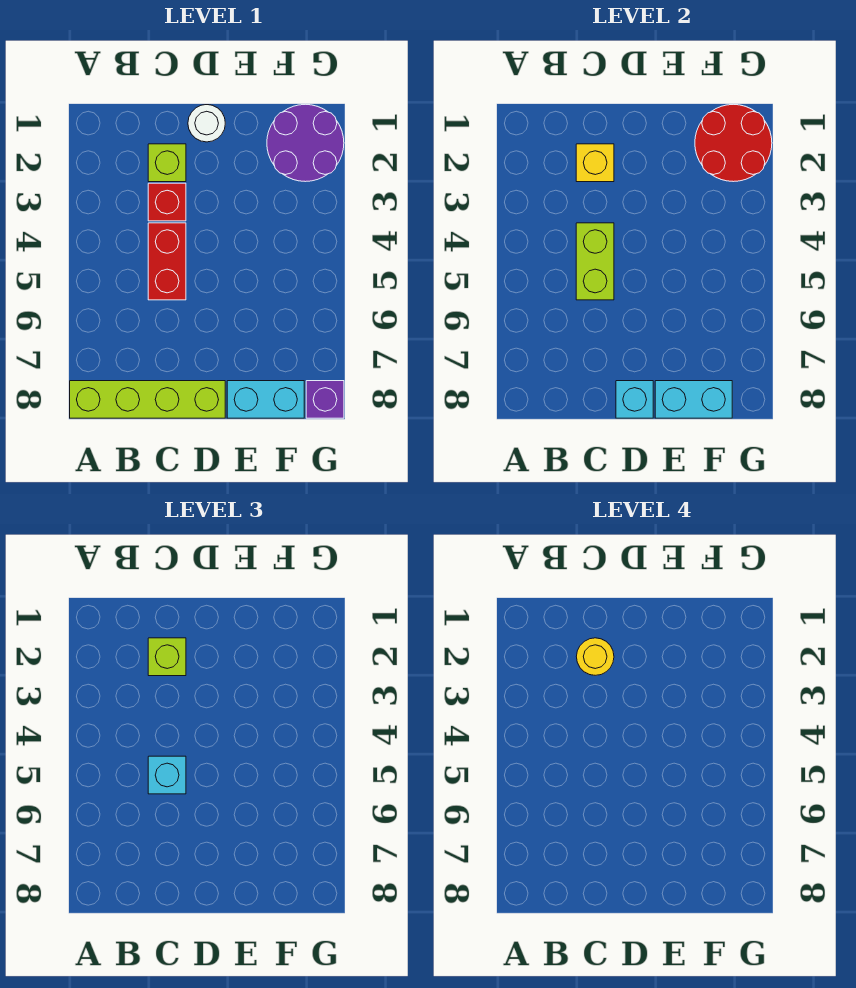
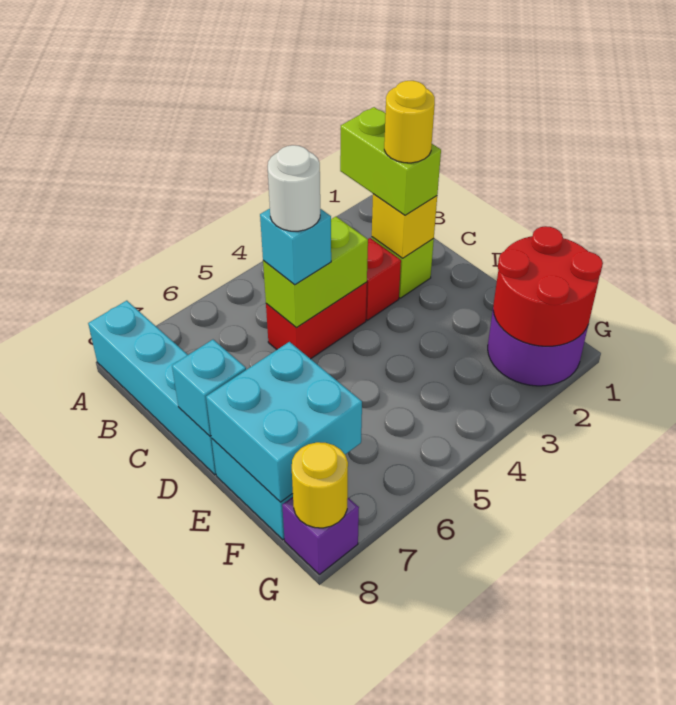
lime 1x4 brick [70,381,225,418] -> cyan 1x4 brick [88,301,216,475]
lime 1x1 brick [148,638,186,676] -> lime 1x2 brick [340,107,441,215]
white 1x1 round brick [188,105,225,142] -> white 1x1 round brick moved to [268,145,320,231]
cyan 1x2 brick [655,381,732,418] -> cyan 2x2 brick [206,342,362,502]
none -> yellow 1x1 round brick [292,442,348,528]

